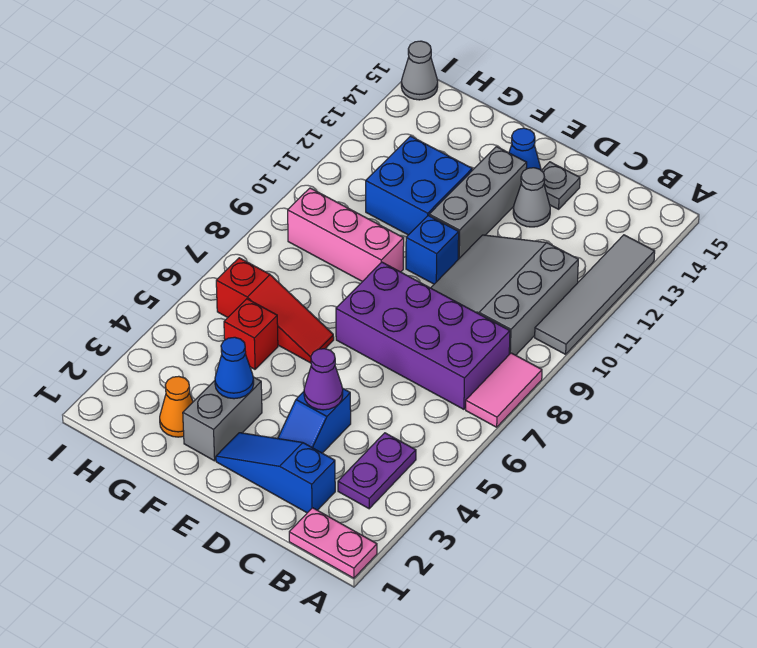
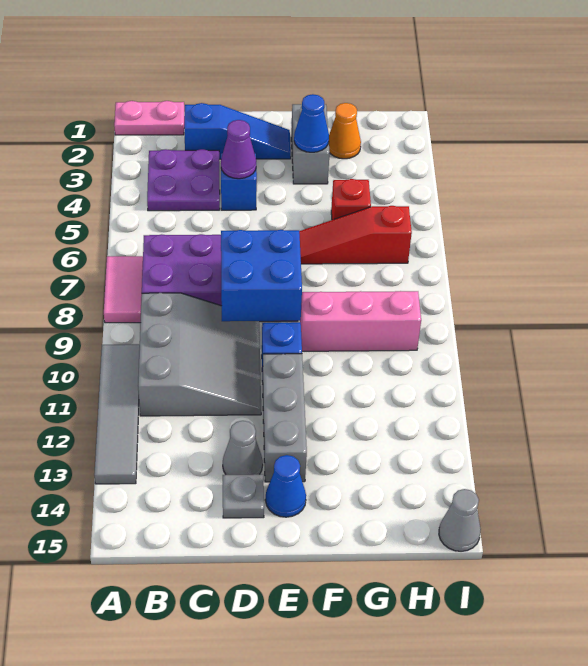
purple 1x2 plate [338,433,416,509] -> purple 2x2 plate [147,149,220,211]
blue 2x2 brick [366,136,472,235] -> blue 2x2 brick moved to [221,230,302,321]

